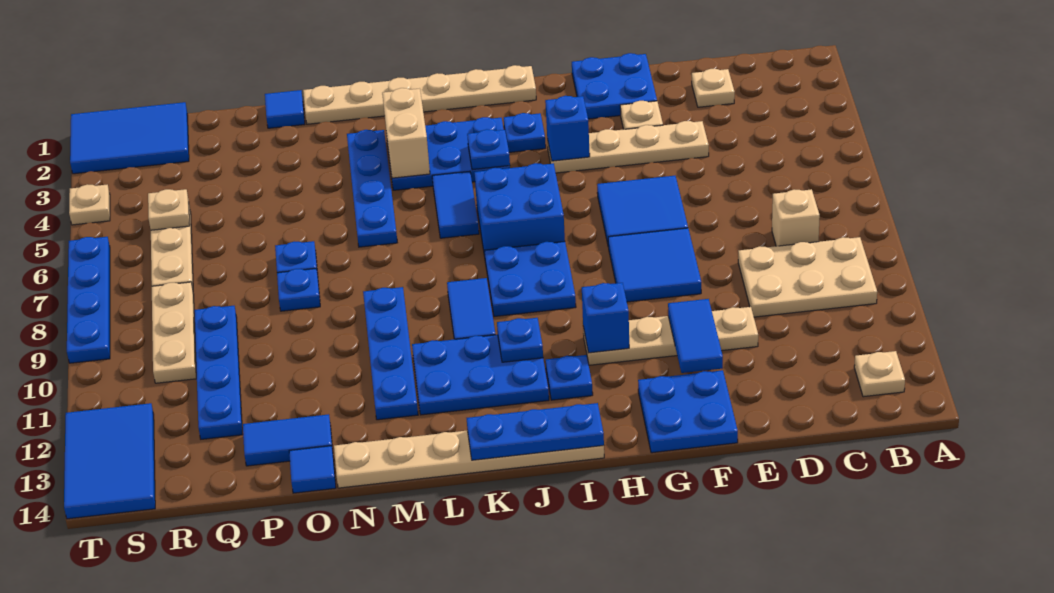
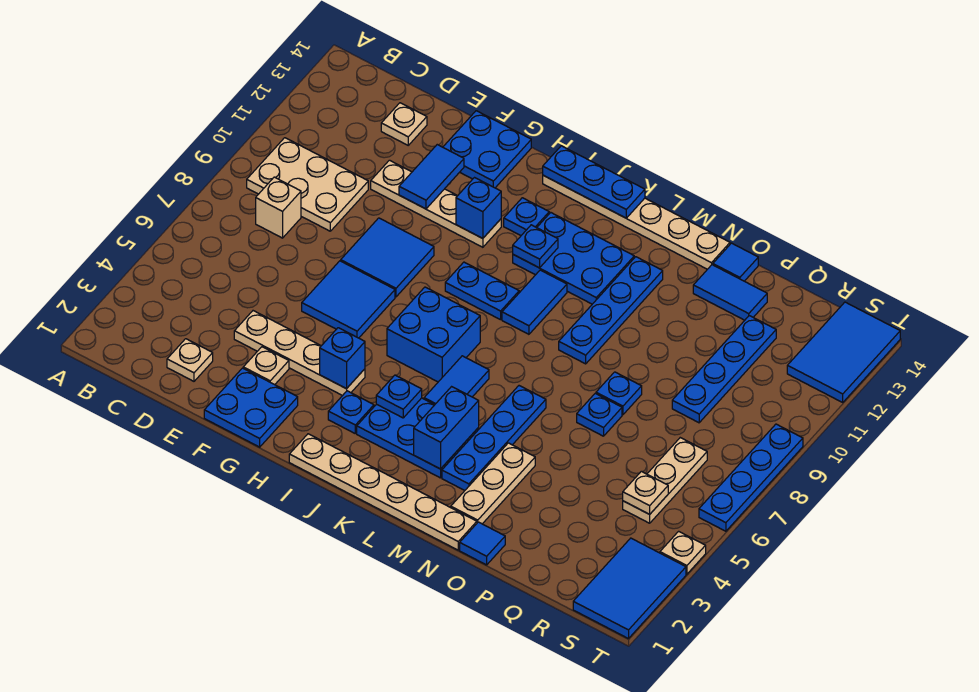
tan 1x1 plate [854,351,905,397] -> tan 1x1 plate moved to [381,103,427,145]
blue 2x2 plate [485,241,576,317] -> blue 1x2 plate [445,262,519,320]
tan 1x2 brick [382,88,430,178] -> blue 1x2 brick [414,387,479,469]
blue 2x3 tile [70,102,189,174] -> blue 2x3 tile turned to [573,538,686,639]
tan 1x3 plate [152,282,196,383] -> tan 1x3 plate moved to [451,443,535,524]

